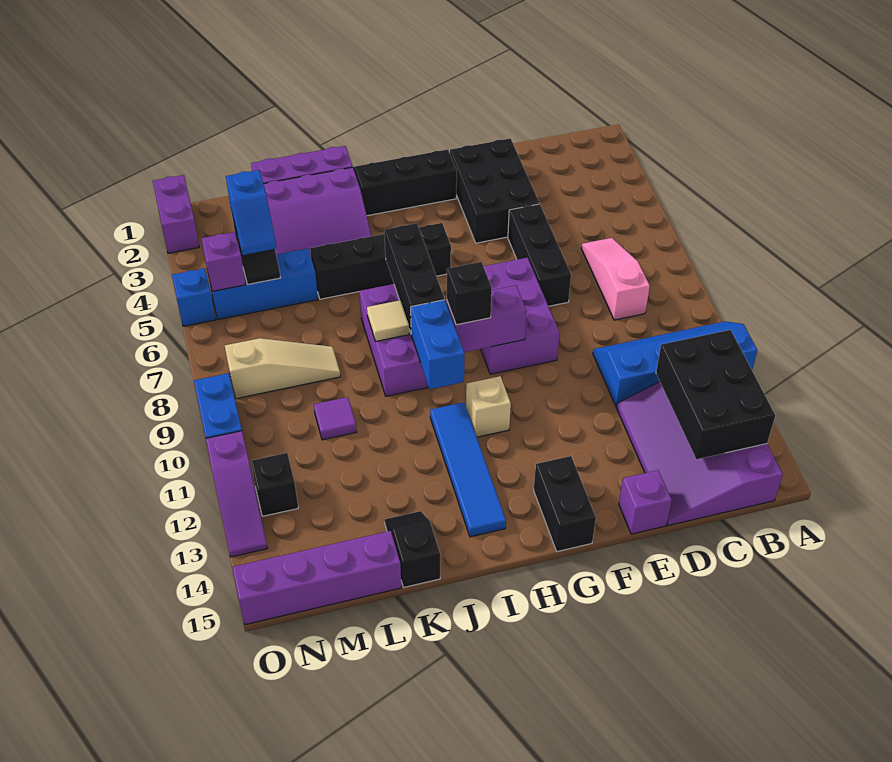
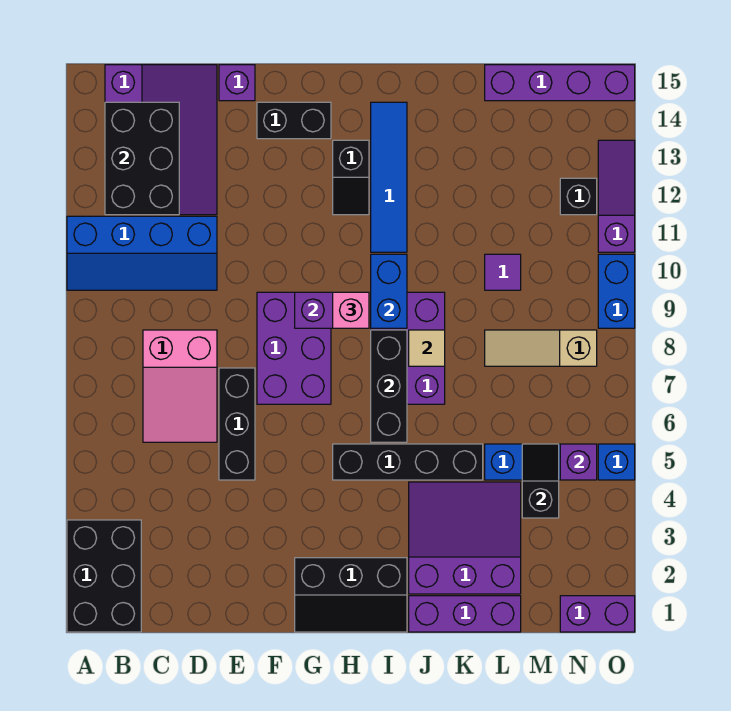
pink 1x3 slope [581,238,650,320] -> pink 2x3 slope [143,330,217,442]
black 2x3 brick [450,138,539,243] -> black 2x3 brick moved to [67,520,141,632]
black 1x2 brick [534,456,596,552] -> black 1x2 brick turned to [257,102,331,139]
black 1x1 brick [447,262,492,325] -> pink 1x1 brick [333,292,369,328]
tan 1x1 brick [466,376,511,437] -> none
black 1x2 slope [385,511,440,587] -> black 1x2 slope moved to [333,140,369,215]
blue 1x2 slope [226,170,277,255] -> none
purple 1x2 brick [153,175,199,253] -> purple 1x2 brick turned to [560,596,635,632]

